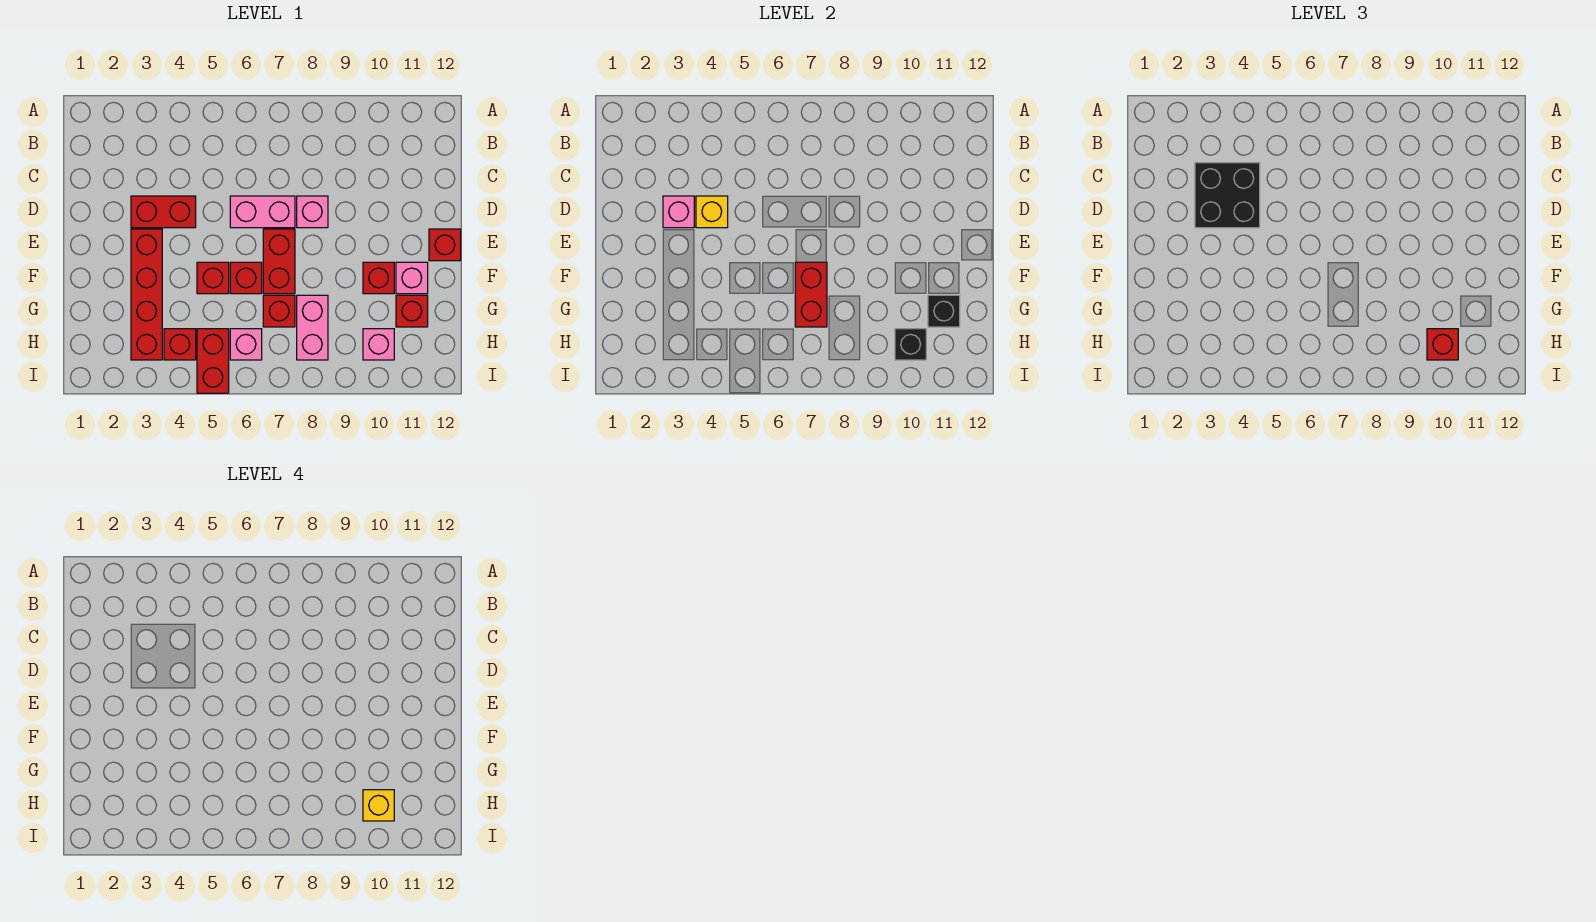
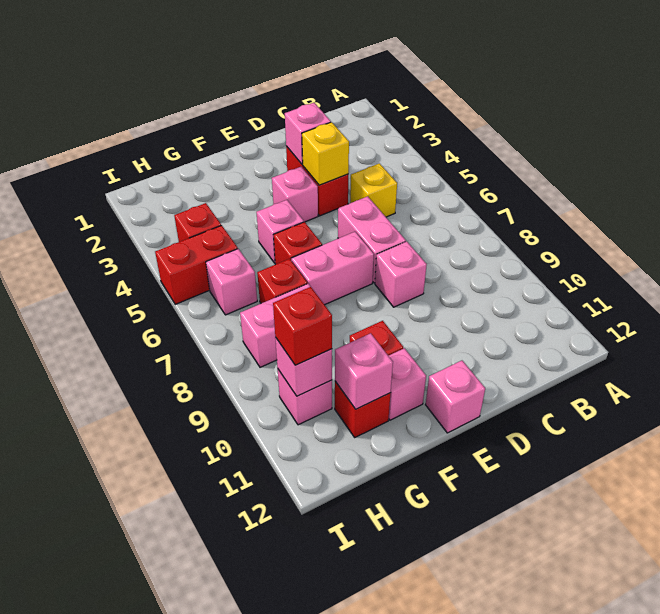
black 2x2 brick [1195,163,1260,228] -> none
red 1x4 brick [131,229,162,360] -> none
none -> pink 1x1 brick [272,167,318,222]
red 1x2 brick [263,229,295,294] -> pink 1x2 brick [291,232,374,305]
red 1x1 brick [429,229,461,261] -> pink 1x1 brick [426,361,485,433]
red 1x1 brick [197,262,229,294] -> pink 1x1 brick [256,200,304,263]
red 1x2 brick [795,262,827,327] -> none
black 1x1 brick [928,295,960,327] -> pink 1x1 brick [335,333,393,409]
black 1x1 brick [895,329,926,360] -> pink 1x1 brick [275,337,332,396]
yellow 1x1 brick [363,790,394,821] -> yellow 1x1 brick moved to [350,163,397,217]

